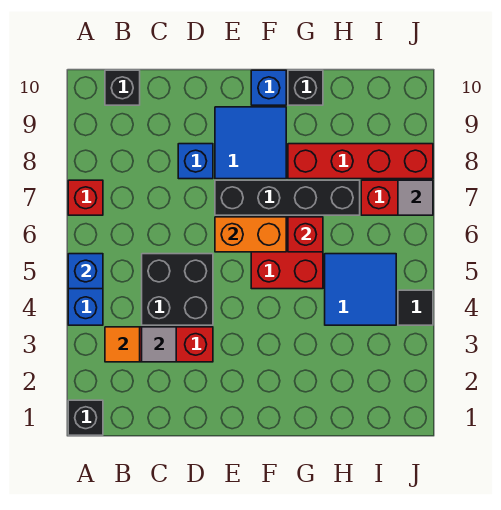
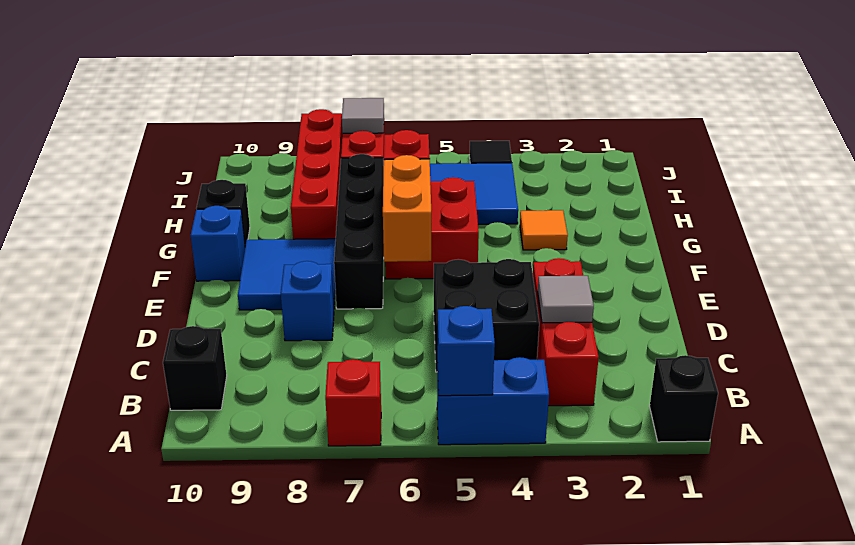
orange 1x1 tile [105,327,140,362] -> orange 1x1 tile moved to [520,210,568,250]

